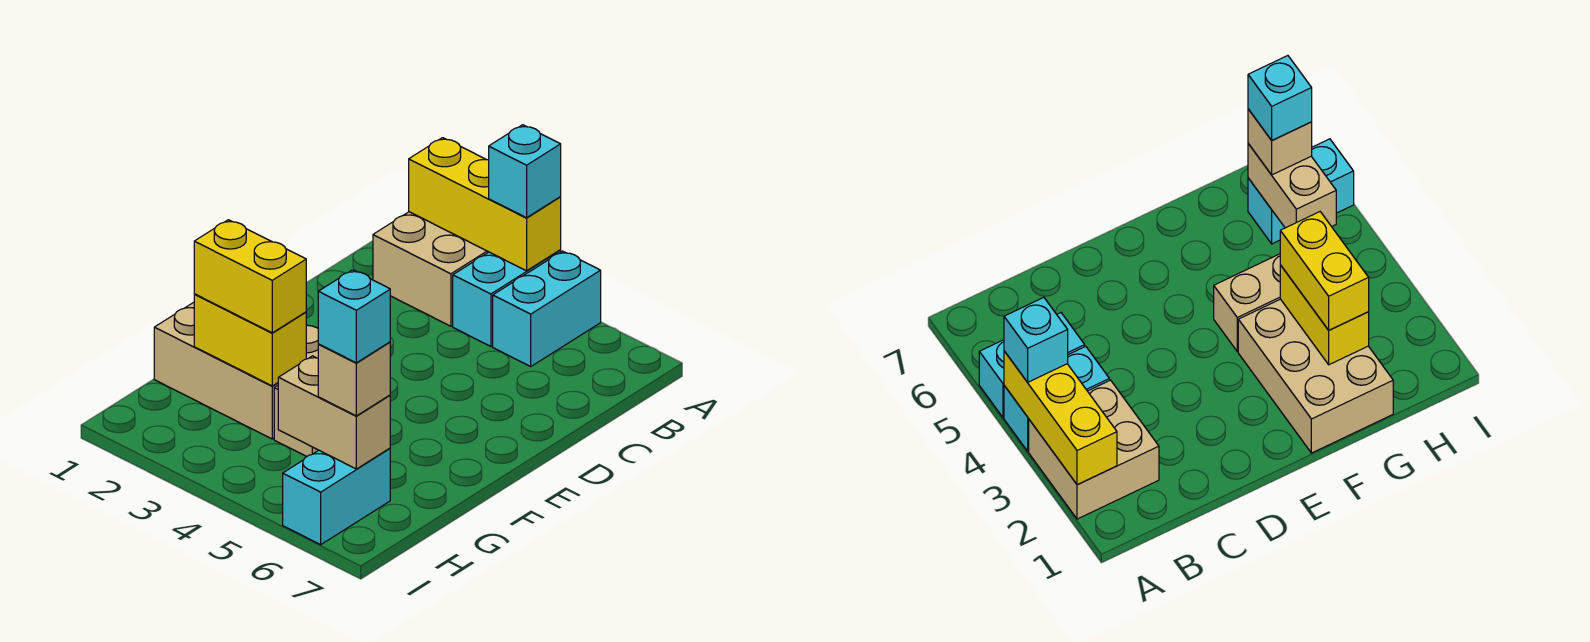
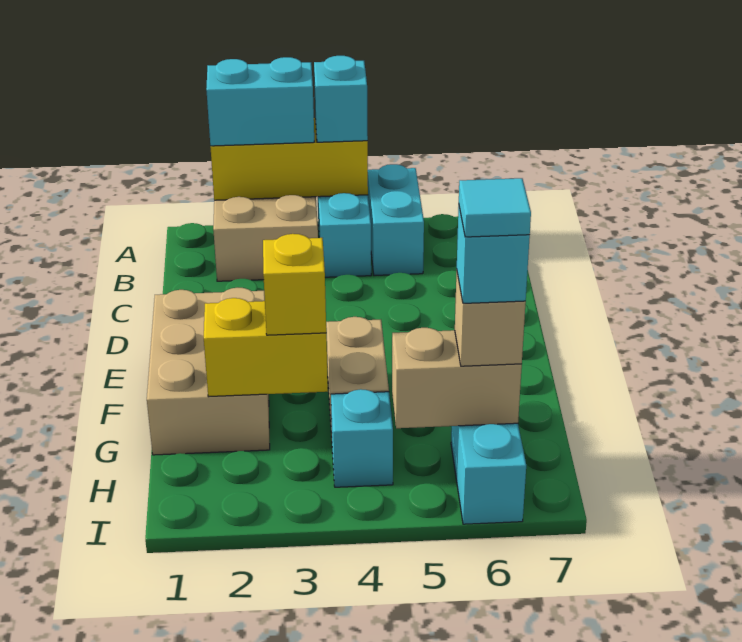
none -> cyan 1x2 brick [206,57,314,146]
tan 2x3 brick [154,302,319,439] -> tan 2x3 brick turned to [147,288,270,455]
yellow 1x2 brick [194,220,306,333] -> yellow 1x1 brick [263,234,326,335]
none -> cyan 1x1 brick [331,389,393,487]
none -> cyan 1x1 tile [459,178,531,237]

